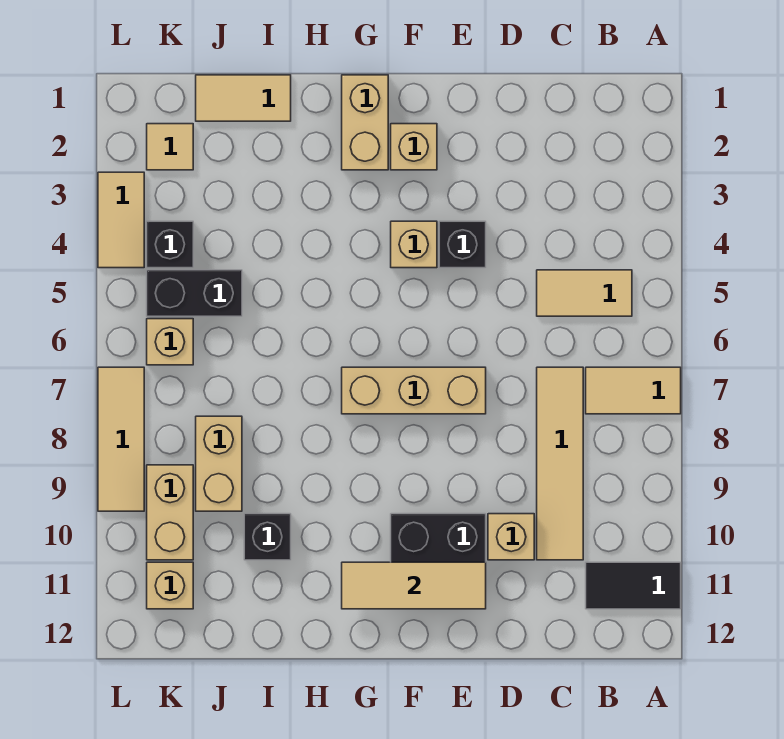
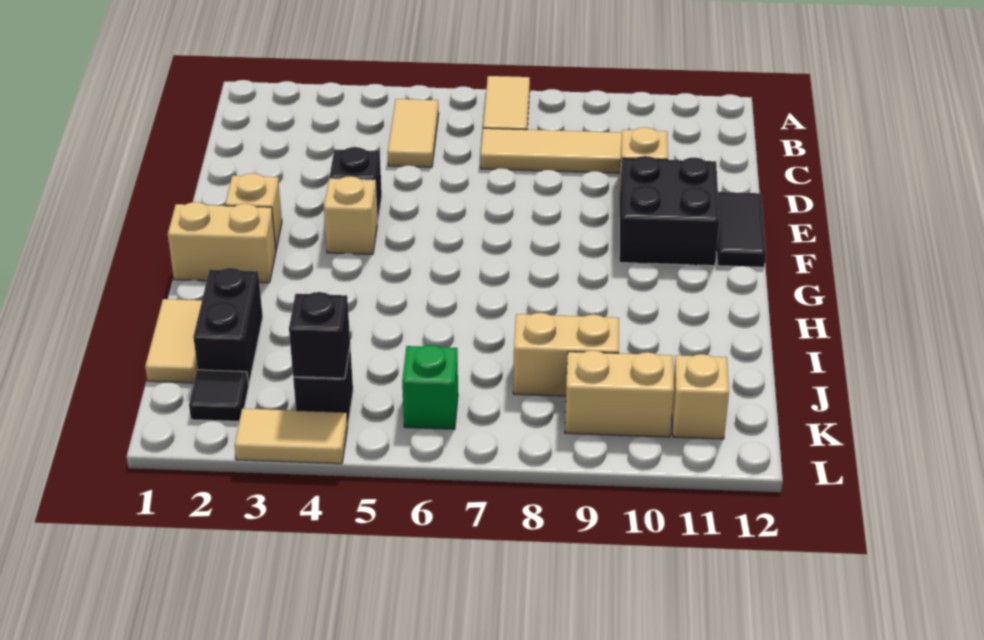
black 1x2 tile [586,562,681,609] -> black 1x2 tile moved to [717,192,766,267]
tan 1x3 brick [342,367,486,414] -> none
tan 1x3 tile [342,562,486,609] -> none
black 1x1 brick [244,514,291,560] -> black 1x1 brick moved to [289,292,350,379]
black 1x2 brick [147,270,242,316] -> black 1x2 brick moved to [193,268,263,385]
tan 1x1 tile [147,124,193,170] -> black 1x1 tile [189,370,249,421]
tan 1x1 brick [147,319,193,365] -> green 1x1 brick [402,345,458,429]
tan 1x3 tile [98,367,144,511] -> none

